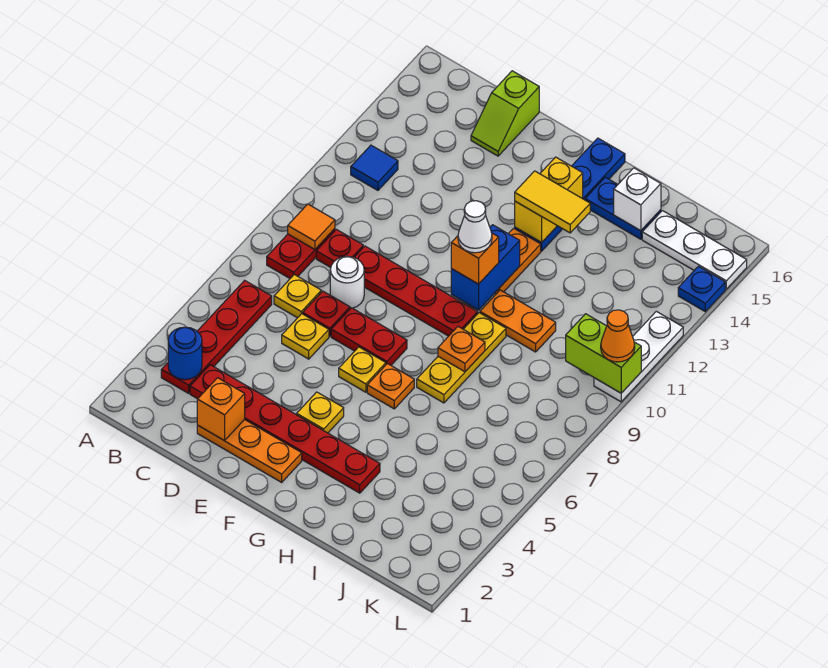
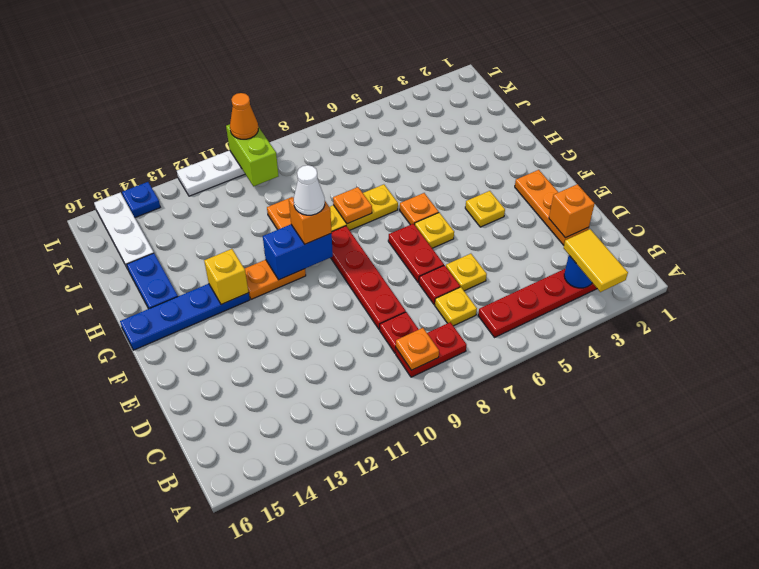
orange 1x1 tile [288,204,335,249] -> orange 1x1 plate [396,328,439,370]
blue 1x1 tile [351,145,398,190] -> none
red 1x6 plate [190,365,380,493] -> none
white 1x1 round brick [330,256,364,308] -> none
lime 1x2 slope [471,71,539,156] -> none
yellow 1x2 brick [515,157,583,243] -> yellow 1x1 brick [204,249,249,305]
yellow 1x2 tile [515,171,590,233] -> yellow 1x2 tile moved to [564,229,628,292]
white 1x1 brick [614,168,661,231] -> none

